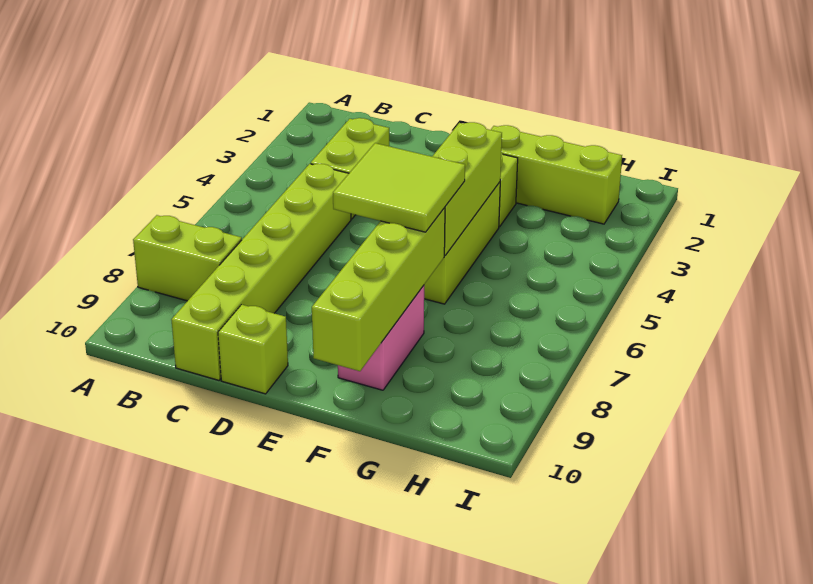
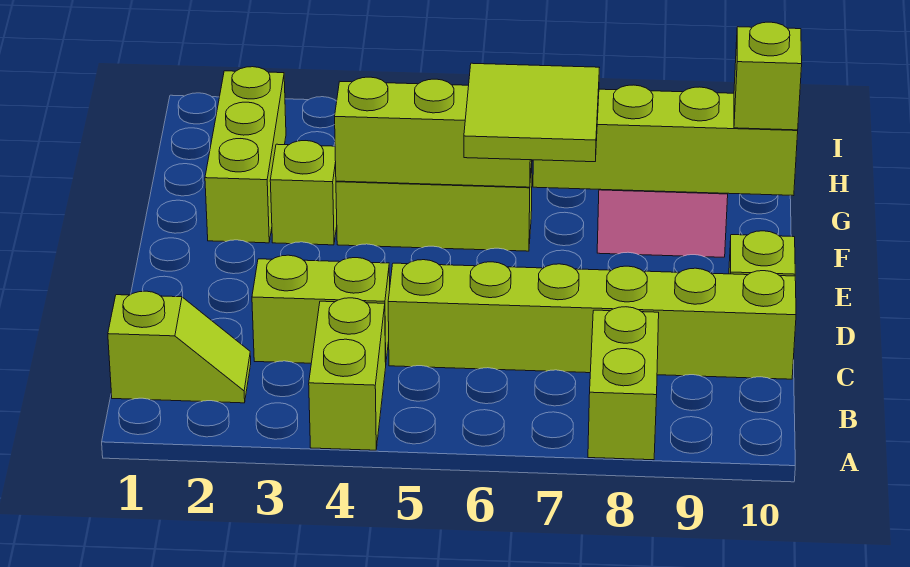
none -> lime 1x2 brick [309,298,386,450]
none -> lime 1x2 slope [108,291,251,403]
none -> lime 1x1 brick [734,22,802,130]

